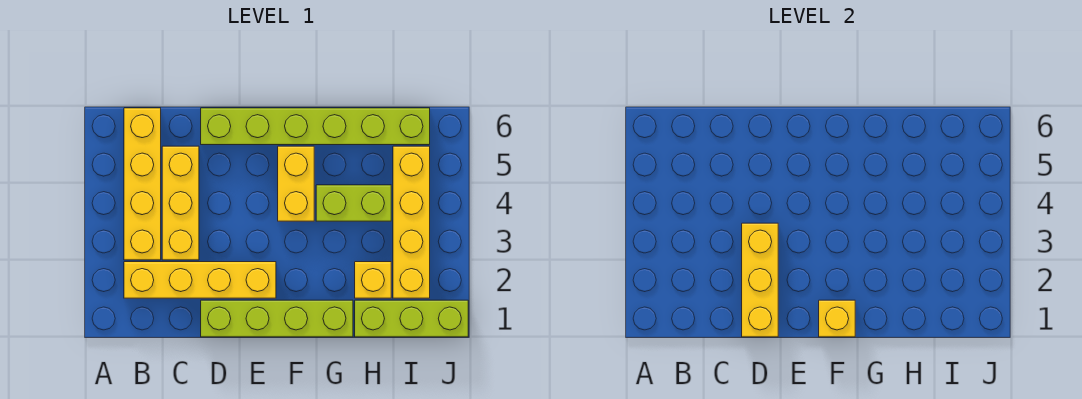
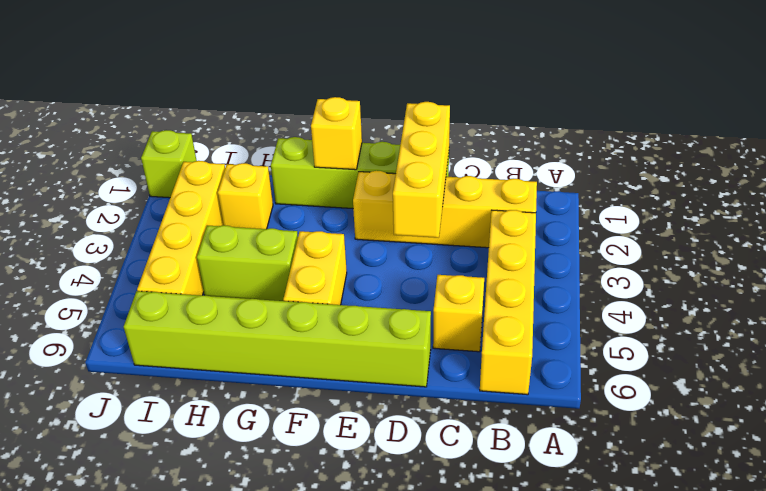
yellow 1x3 brick [162,146,199,260] -> yellow 1x1 brick [433,275,484,352]
lime 1x3 brick [355,300,468,337] -> lime 1x1 brick [141,130,197,198]

